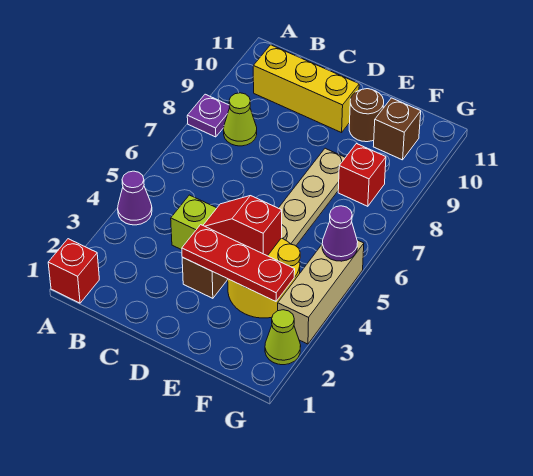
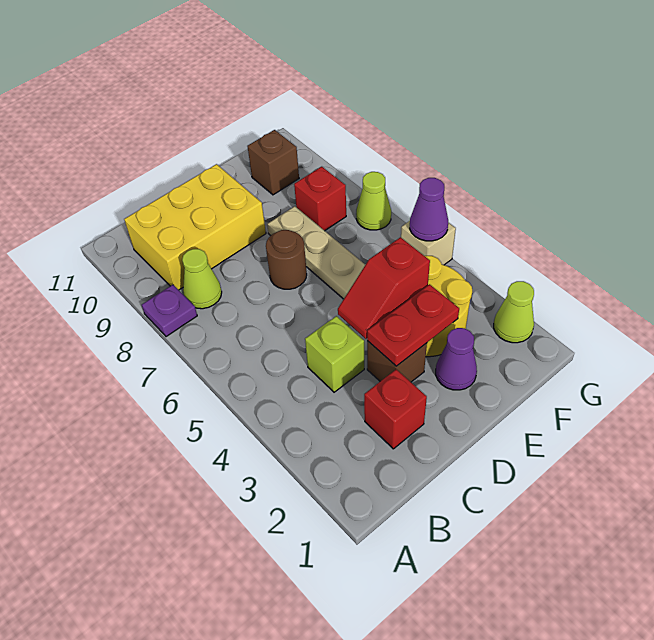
red 1x1 brick [48,239,99,303] -> red 1x1 brick moved to [364,369,427,449]
purple 1x1 cone [118,171,152,225] -> purple 1x1 cone moved to [436,328,477,390]
yellow 1x3 brick [253,45,359,133] -> yellow 2x3 brick [124,164,266,290]
red 1x3 plate [182,225,295,301] -> red 1x2 plate [367,284,459,366]
brown 1x1 round brick [349,89,384,142] -> brown 1x1 round brick moved to [266,230,307,289]
tan 1x3 brick [278,240,364,344] -> tan 1x1 brick [401,221,456,265]
none -> lime 1x1 cone [356,172,391,230]

